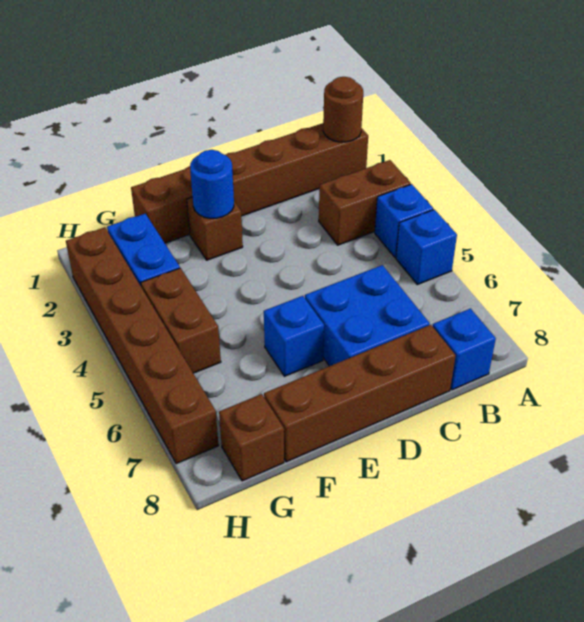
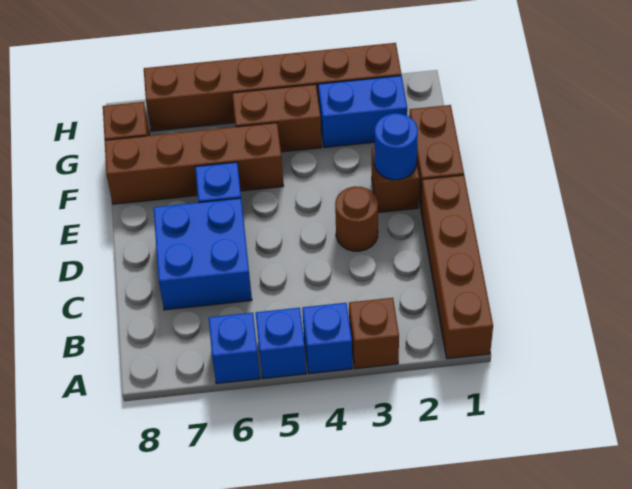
brown 1x1 round brick [323,77,363,142] -> brown 1x1 round brick moved to [335,186,378,251]
brown 1x2 brick [319,160,411,245] -> brown 1x1 brick [349,298,399,369]
blue 1x1 brick [433,309,496,390] -> blue 1x1 brick moved to [209,313,260,384]
brown 1x4 brick [264,325,456,462] -> brown 1x4 brick turned to [105,123,283,204]

